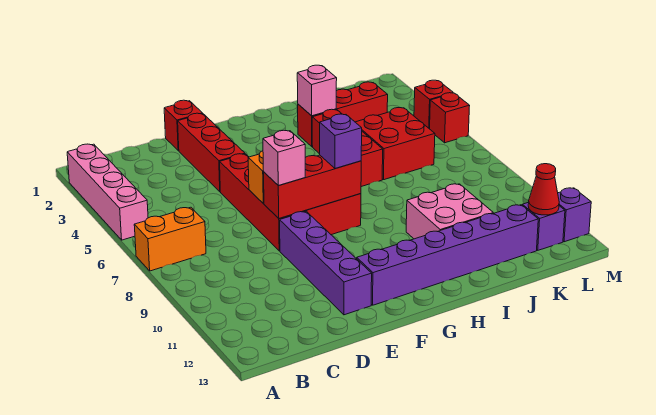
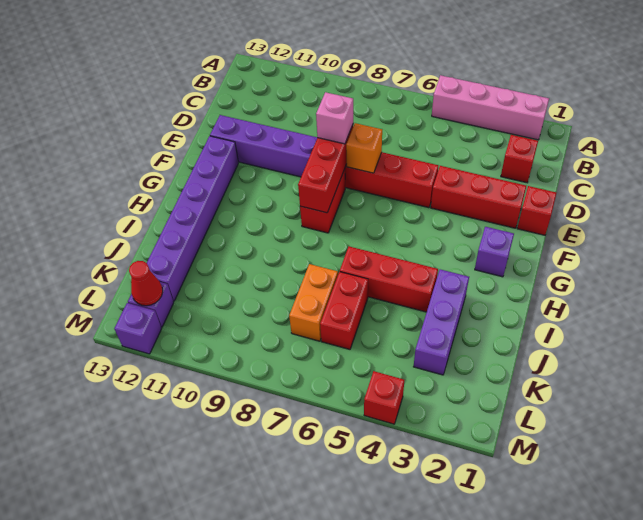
orange 1x2 brick [134,207,206,271] -> orange 1x2 brick moved to [289,264,338,341]
purple 1x1 brick [320,114,362,169] -> purple 1x1 brick moved to [475,227,514,277]
red 1x3 brick [298,82,388,147] -> purple 1x3 brick [414,269,469,375]
pink 1x1 brick [297,65,337,116] -> none
pink 2x2 brick [406,184,493,239] -> none
red 2x2 brick [356,108,435,180] -> red 1x2 brick [320,272,368,349]
red 1x1 brick [430,93,470,143] -> red 1x1 brick moved to [501,135,538,183]

